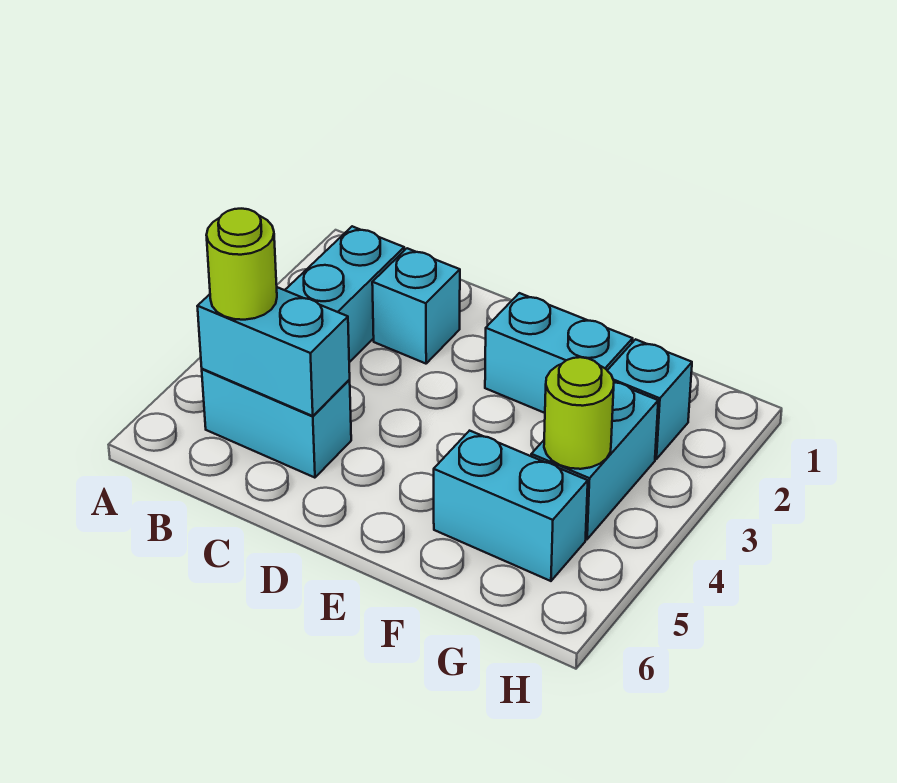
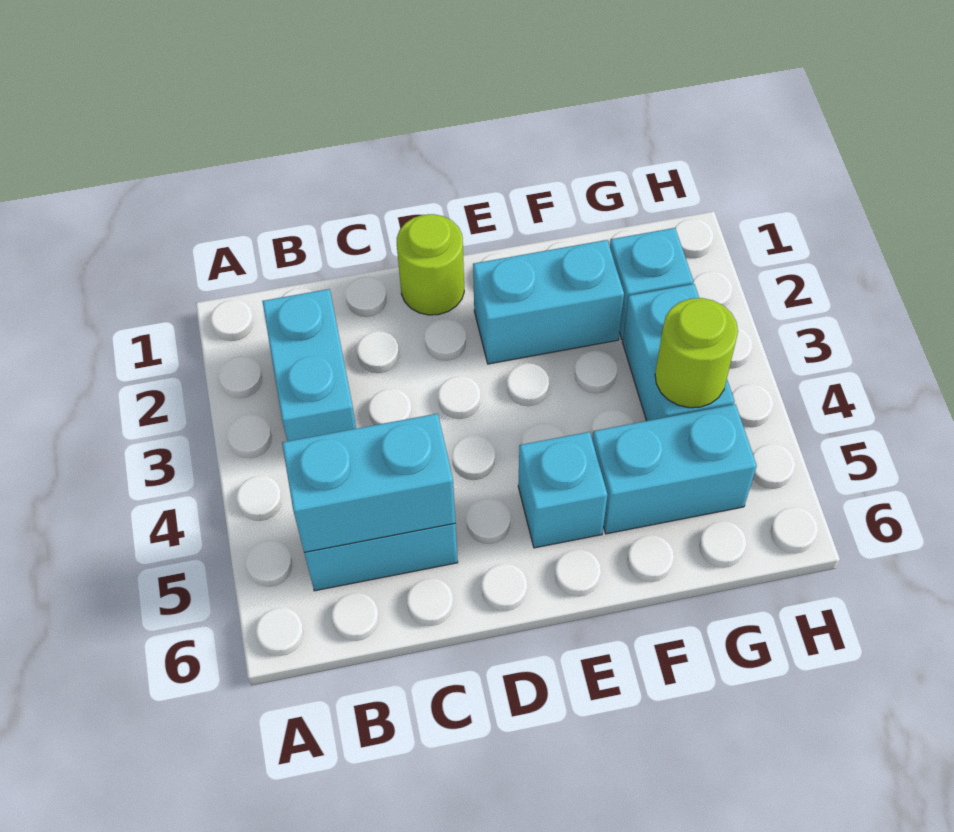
lime 1x1 round brick [207,209,277,320] -> lime 1x1 round brick moved to [397,214,464,315]
cyan 1x1 brick [372,248,460,364] -> cyan 1x1 brick moved to [518,432,607,548]

